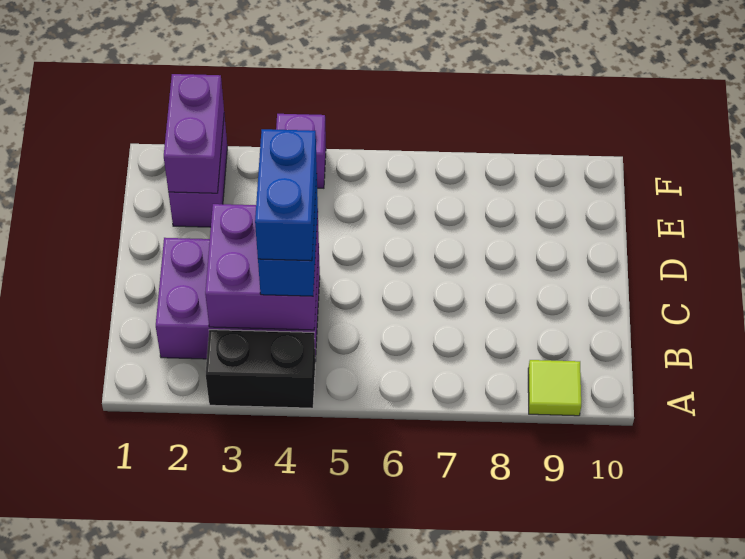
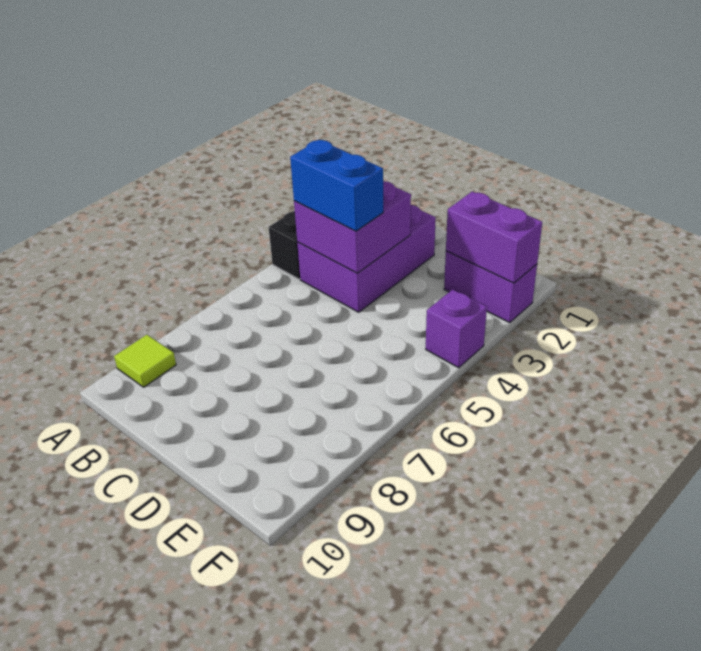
blue 1x2 brick [255,129,317,261] -> none

